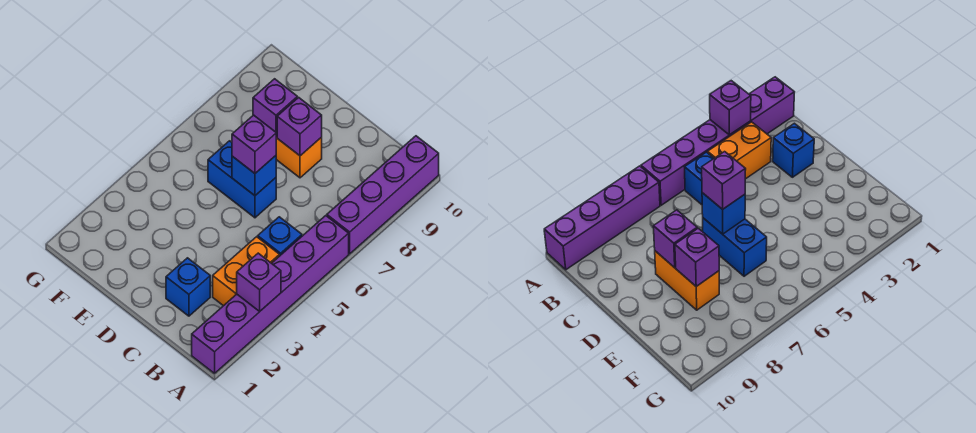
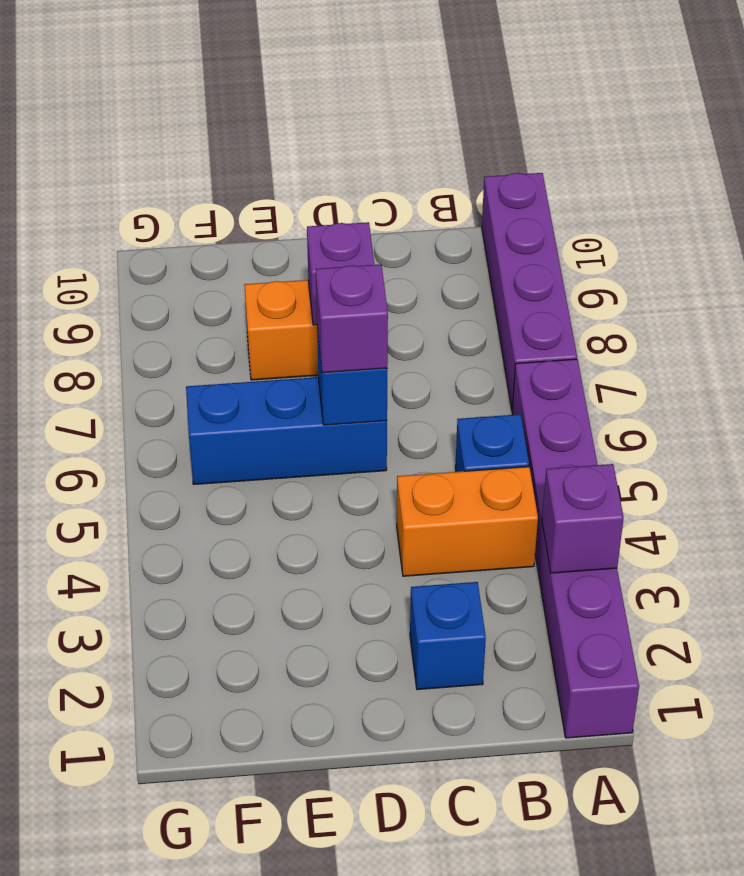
orange 1x2 brick [213,237,280,306] -> orange 1x2 brick turned to [397,467,538,576]
blue 1x2 brick [208,141,276,218] -> blue 1x3 brick [186,377,387,484]
purple 1x1 brick [253,79,297,137] -> none

